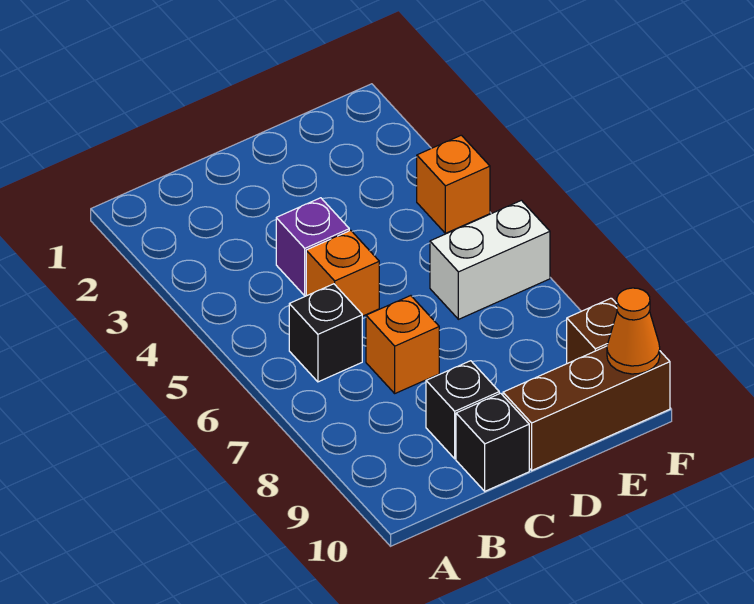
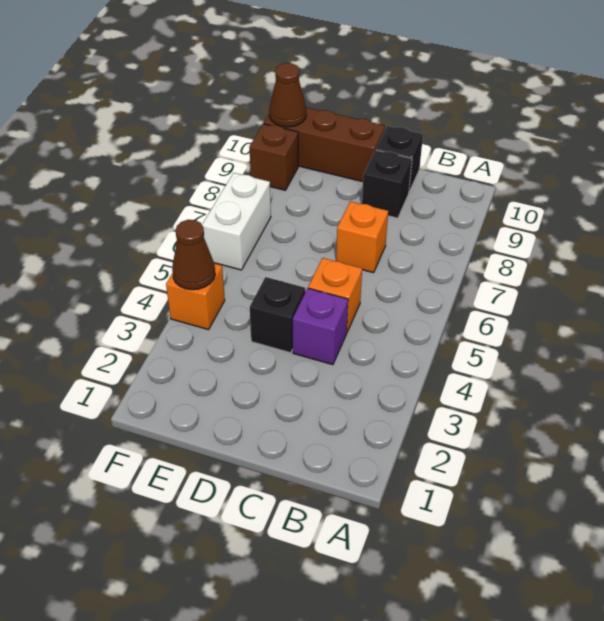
black 1x1 brick [289,284,362,382] -> black 1x1 brick moved to [250,277,305,353]
white 1x2 brick [430,200,550,319] -> white 1x2 brick turned to [202,173,271,270]
none -> brown 1x1 cone [172,220,215,290]
orange 1x1 cone [607,288,660,374] -> brown 1x1 cone [269,63,306,127]

